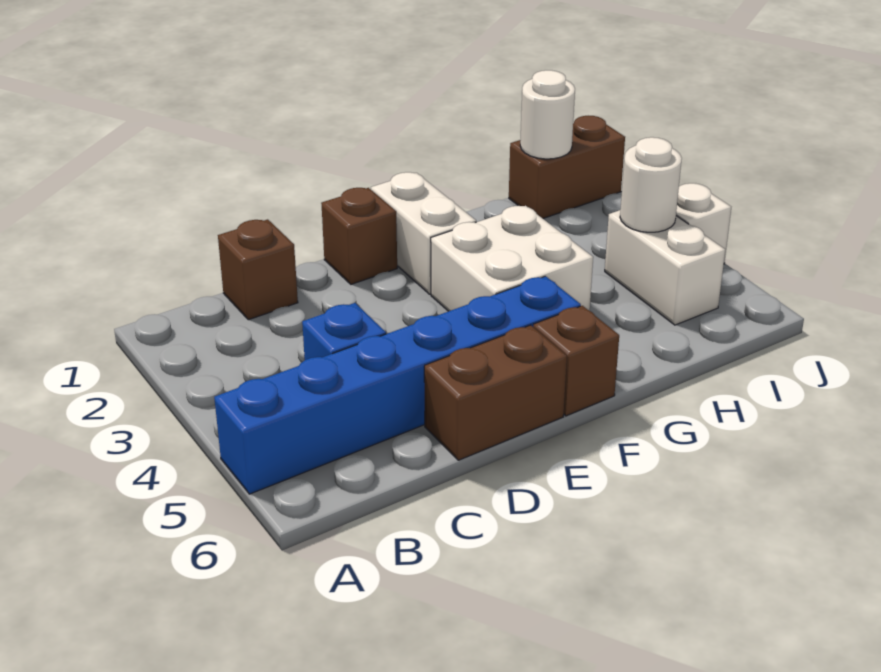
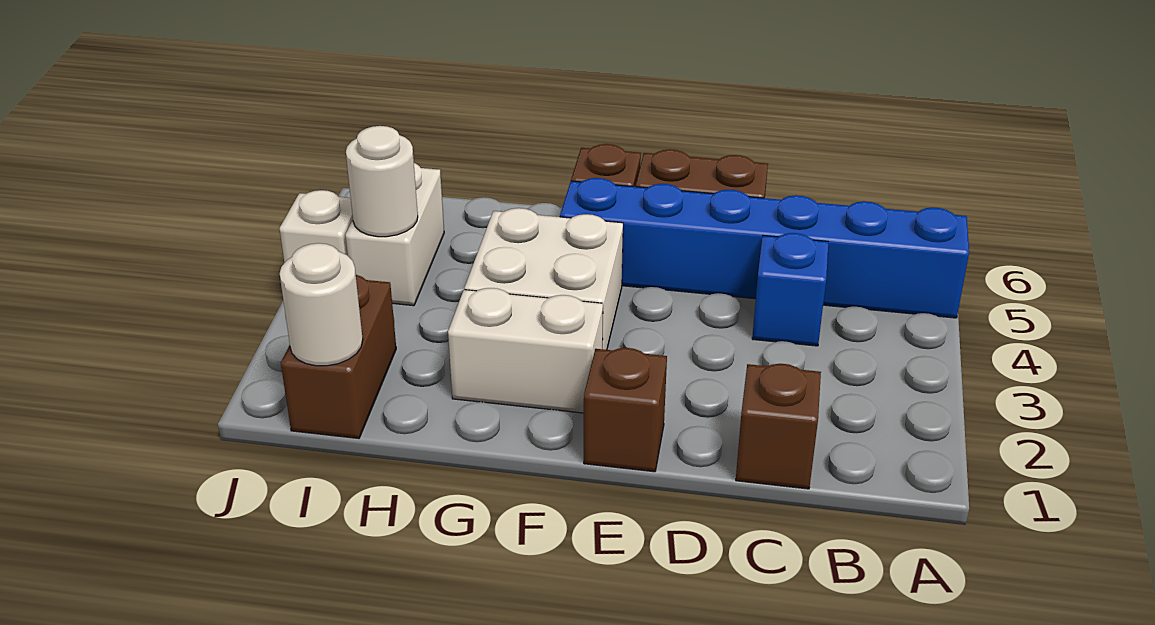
white 1x2 brick [371,172,476,294] -> white 1x2 brick turned to [448,288,603,413]
brown 1x2 brick [509,116,625,218] -> brown 1x2 brick turned to [281,275,396,438]

